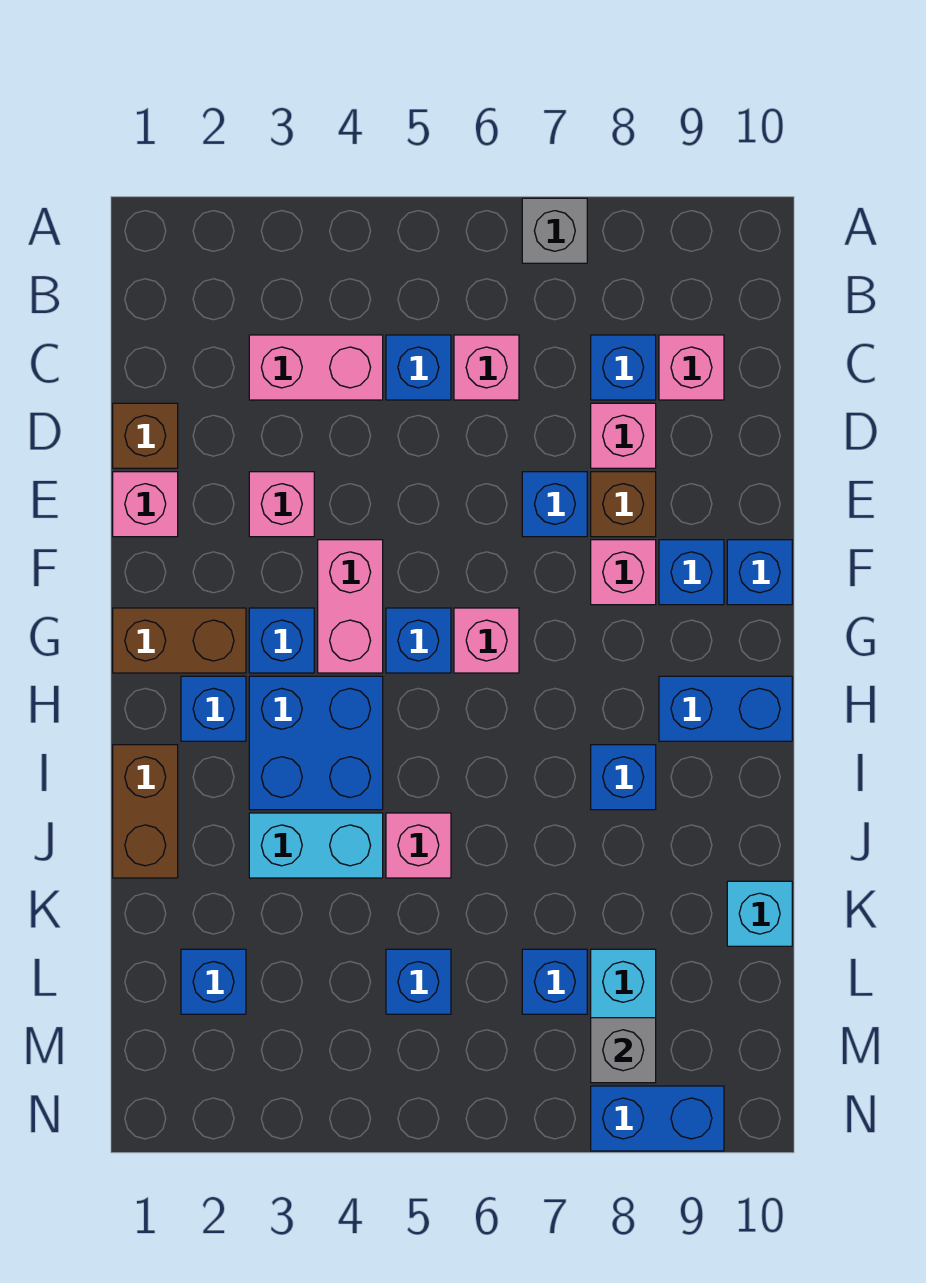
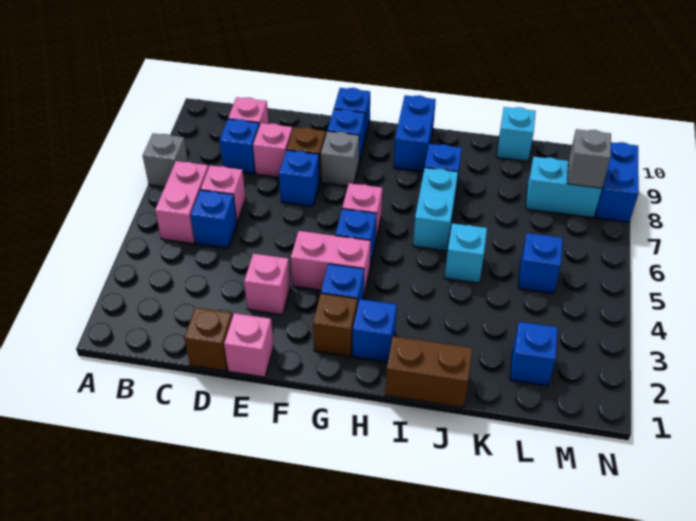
pink 1x2 brick [249,335,383,400] -> pink 1x2 brick moved to [155,161,208,244]
pink 1x1 brick [591,540,656,605] -> grey 1x1 brick [321,131,359,186]
brown 1x2 brick [113,608,246,673] -> brown 1x1 brick [313,294,358,356]
blue 2x2 brick [249,676,383,810] -> none
cyan 1x2 brick [249,813,383,878] -> cyan 1x2 brick moved to [413,168,458,251]
pink 1x1 brick [386,813,451,878] -> cyan 1x1 brick [445,223,487,283]
blue 1x1 brick [522,949,587,1014] -> none

